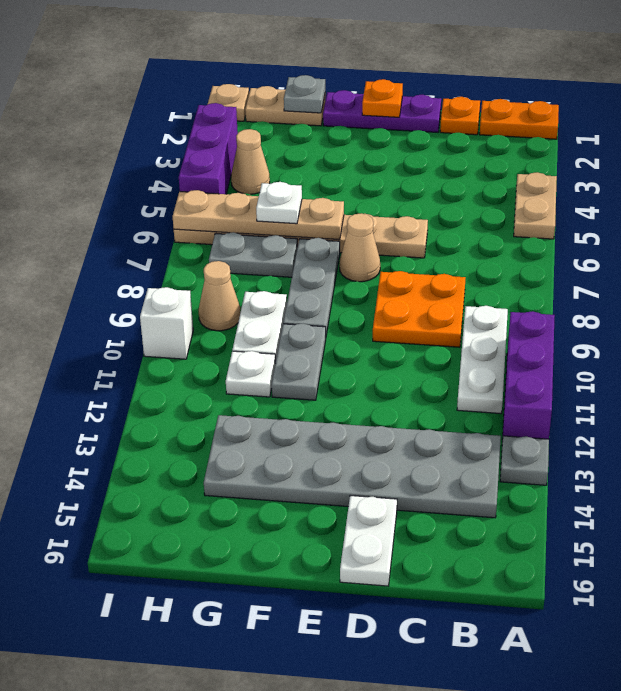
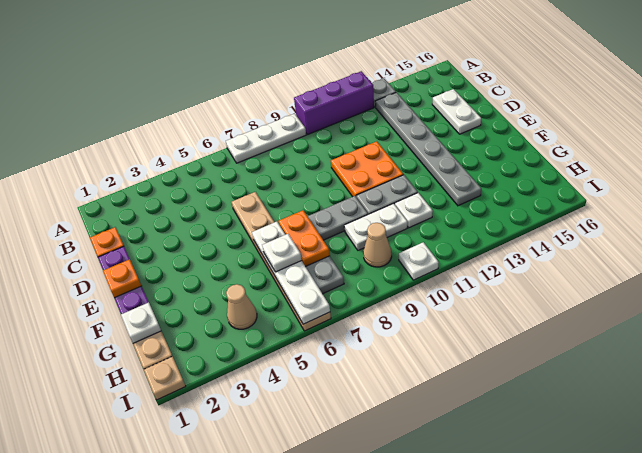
orange 1x2 plate [480,99,559,139] -> orange 1x2 plate moved to [279,210,330,267]
tan 1x2 plate [514,172,557,239] -> none
white 1x3 plate [457,306,508,414] -> white 1x3 plate moved to [226,114,306,163]
grey 2x6 plate [204,415,501,518] -> grey 1x6 plate [376,92,481,206]
orange 2x2 plate [373,271,466,347] -> orange 2x2 plate moved to [331,141,403,197]
white 1x2 plate [340,496,397,586] -> white 1x2 plate turned to [432,89,481,134]
tan 1x1 cone [340,213,380,282] -> none
tan 1x4 plate [173,190,344,240] -> white 1x4 plate [252,222,330,324]
grey 1x1 plate [284,75,325,113] -> white 1x1 plate [121,302,161,343]
purple 1x3 brick [179,103,238,194] -> none
white 1x1 brick [140,287,193,359] -> white 1x1 plate [399,242,439,280]

